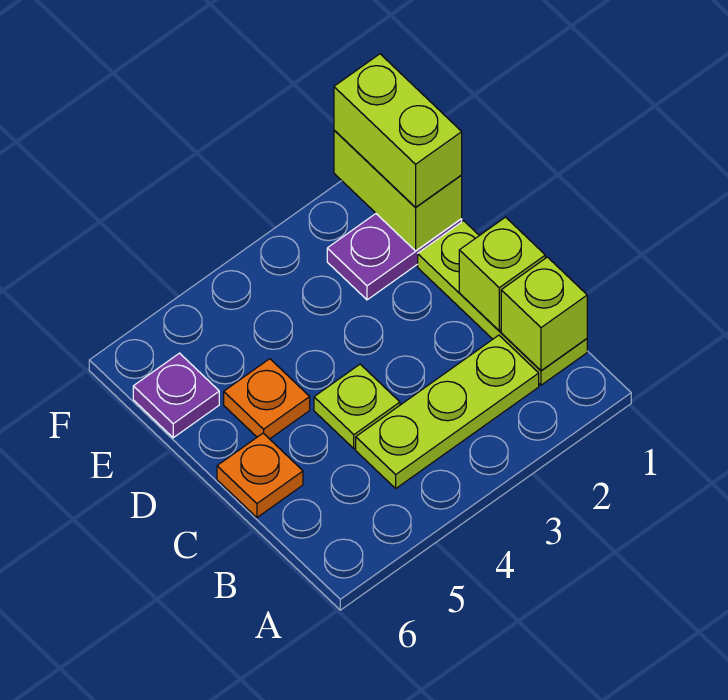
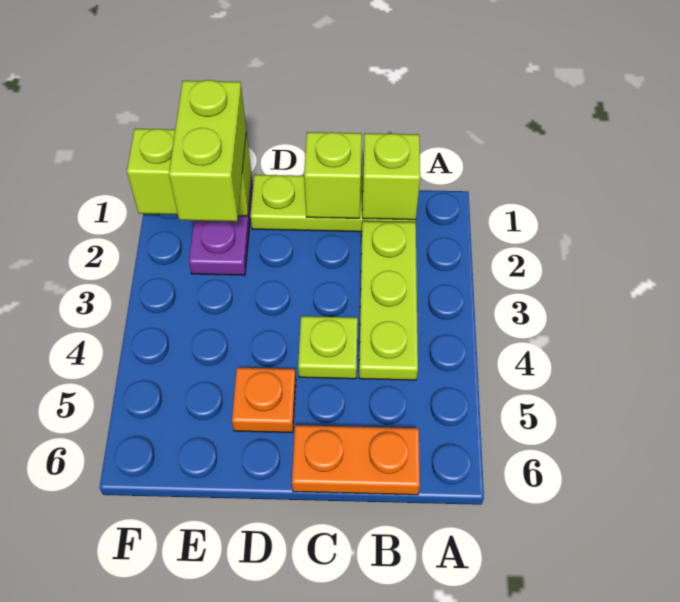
orange 1x1 plate [217,433,303,518] -> orange 1x2 plate [292,425,420,495]
lime 1x2 brick [334,54,462,208] -> lime 1x2 brick turned to [169,80,246,222]
purple 1x1 plate [133,353,219,438] -> none

